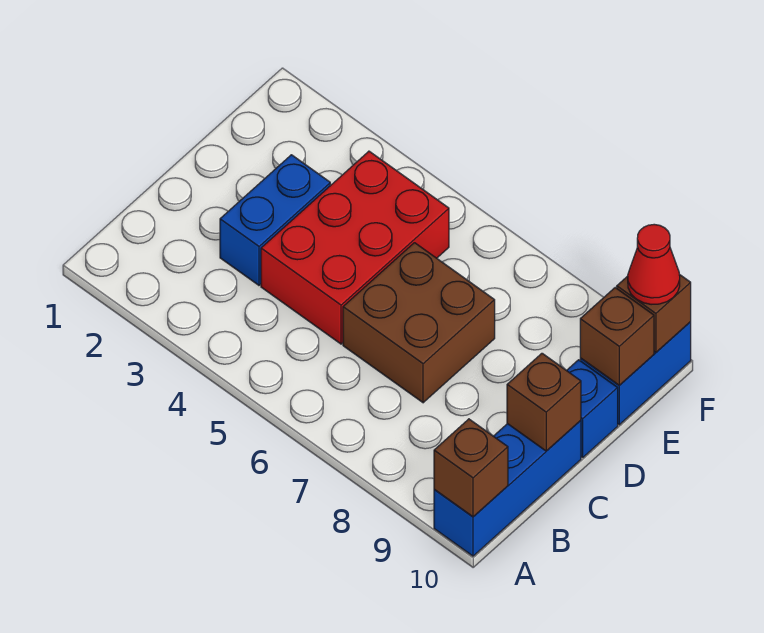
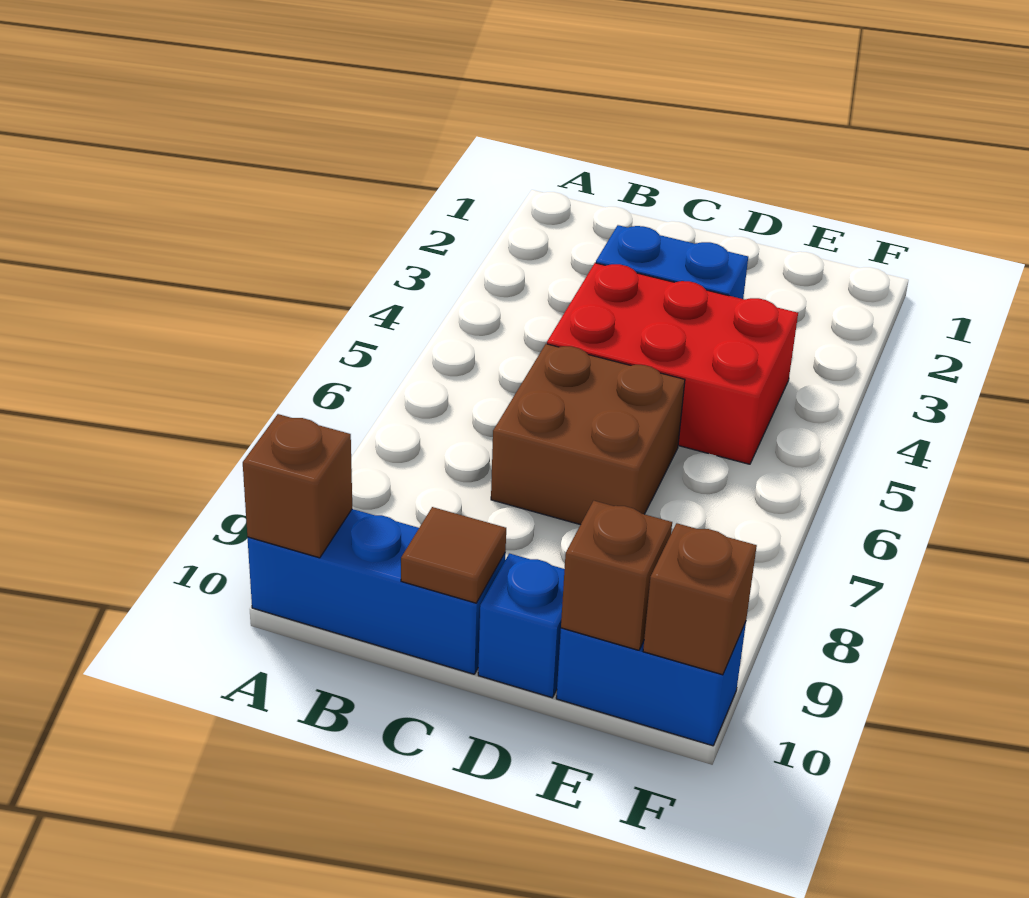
brown 1x1 brick [507,353,581,451] -> brown 1x1 tile [401,507,506,603]
red 1x1 cone [628,224,680,305] -> none

